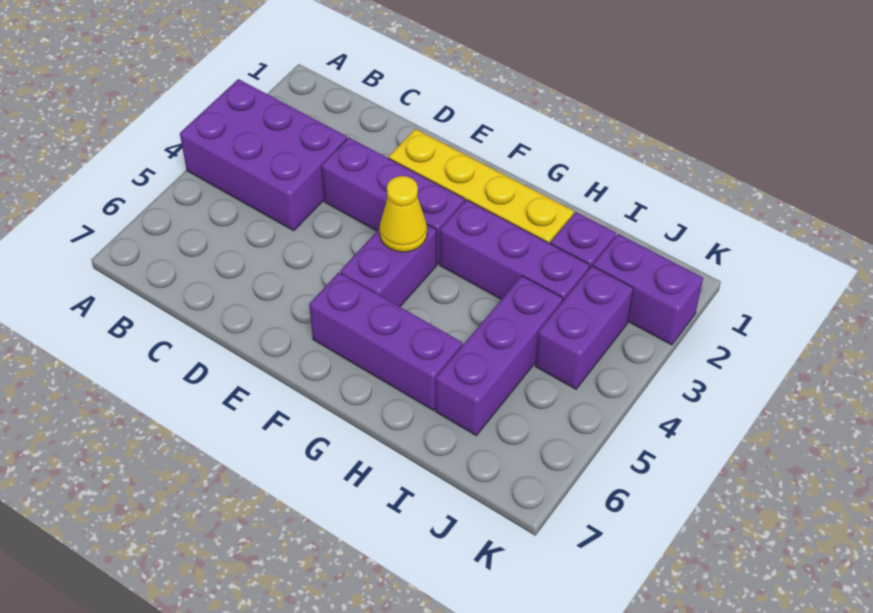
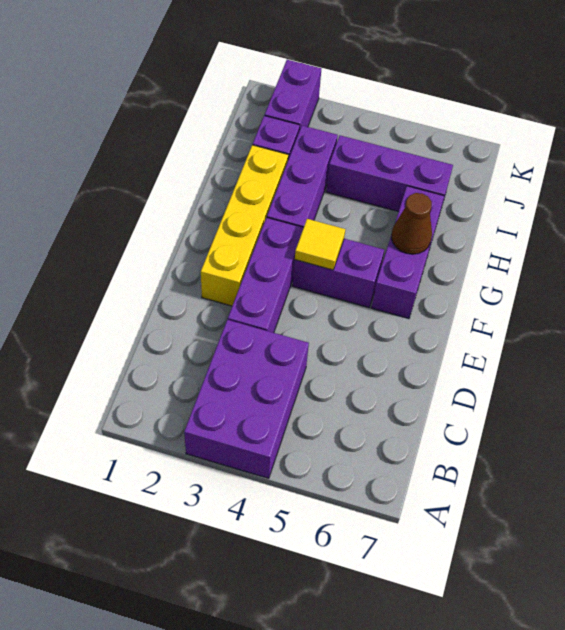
yellow 1x1 cone [379,176,427,252] -> yellow 1x1 tile [295,219,345,270]
none -> brown 1x1 cone [391,193,432,254]
purple 1x2 brick [535,266,633,389] -> none

